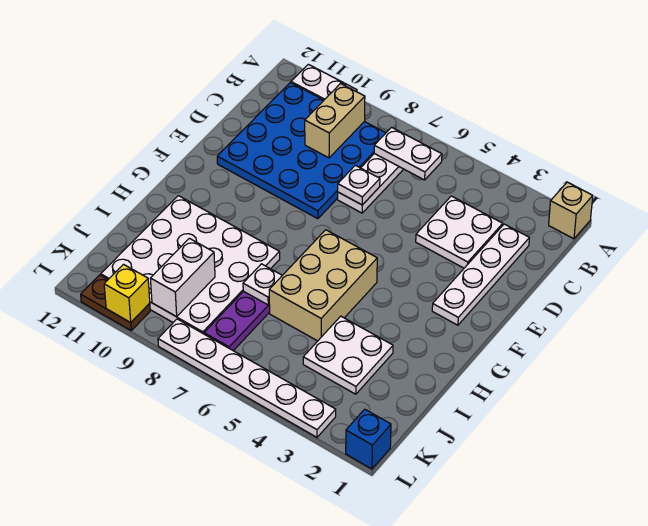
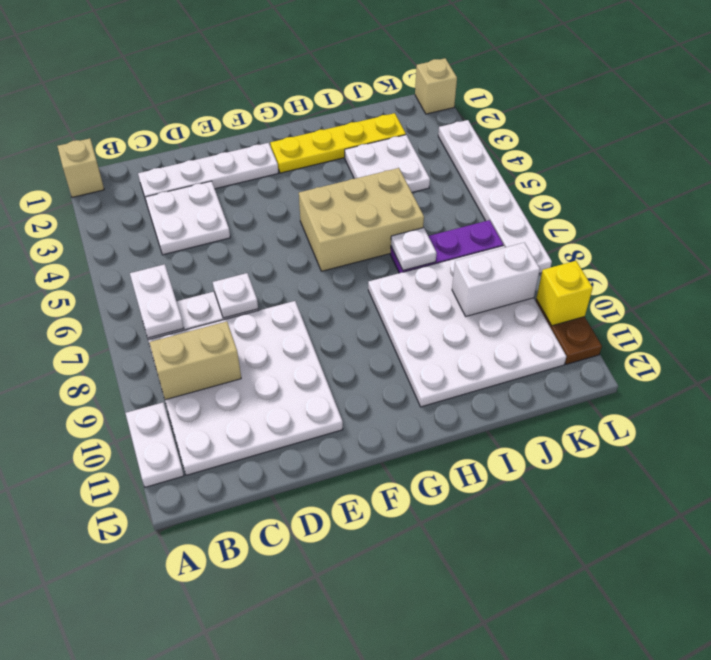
blue 4x4 plate [217,83,385,219] -> white 4x4 plate [148,301,343,475]
none -> yellow 1x4 plate [270,113,406,173]
blue 1x1 brick [346,409,391,469] -> tan 1x1 brick [415,58,457,114]

